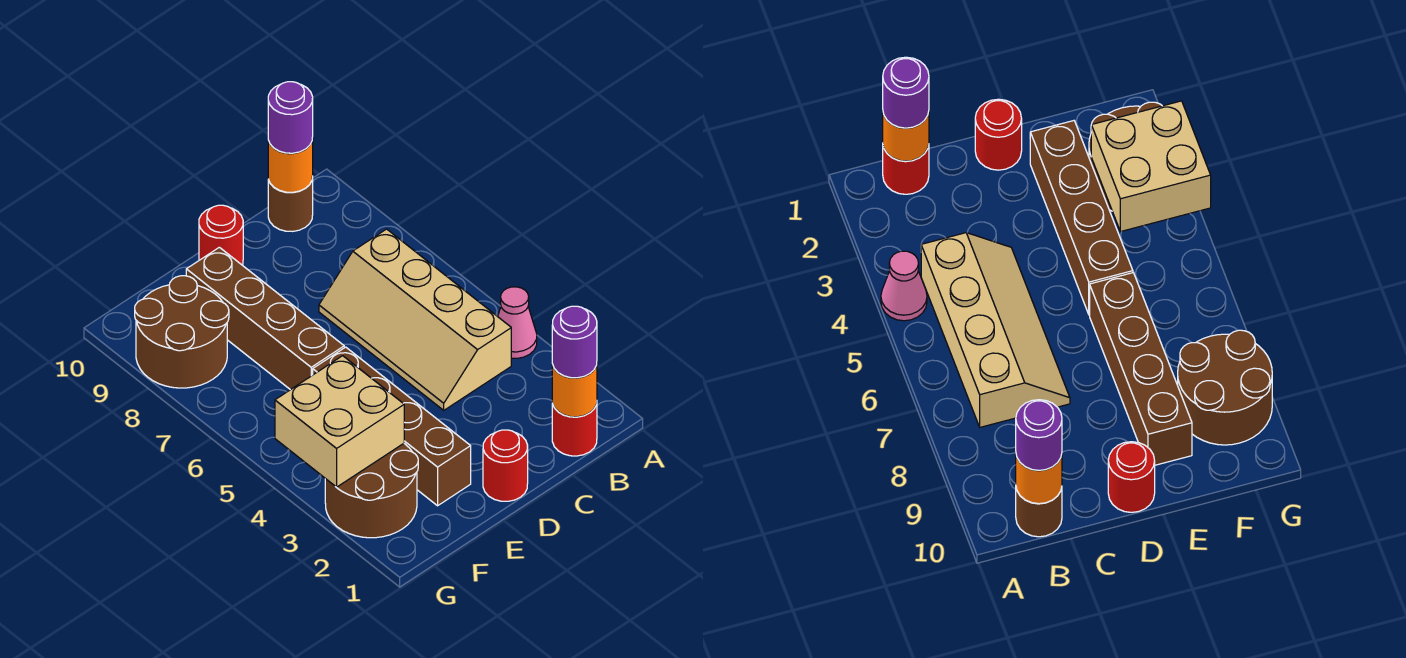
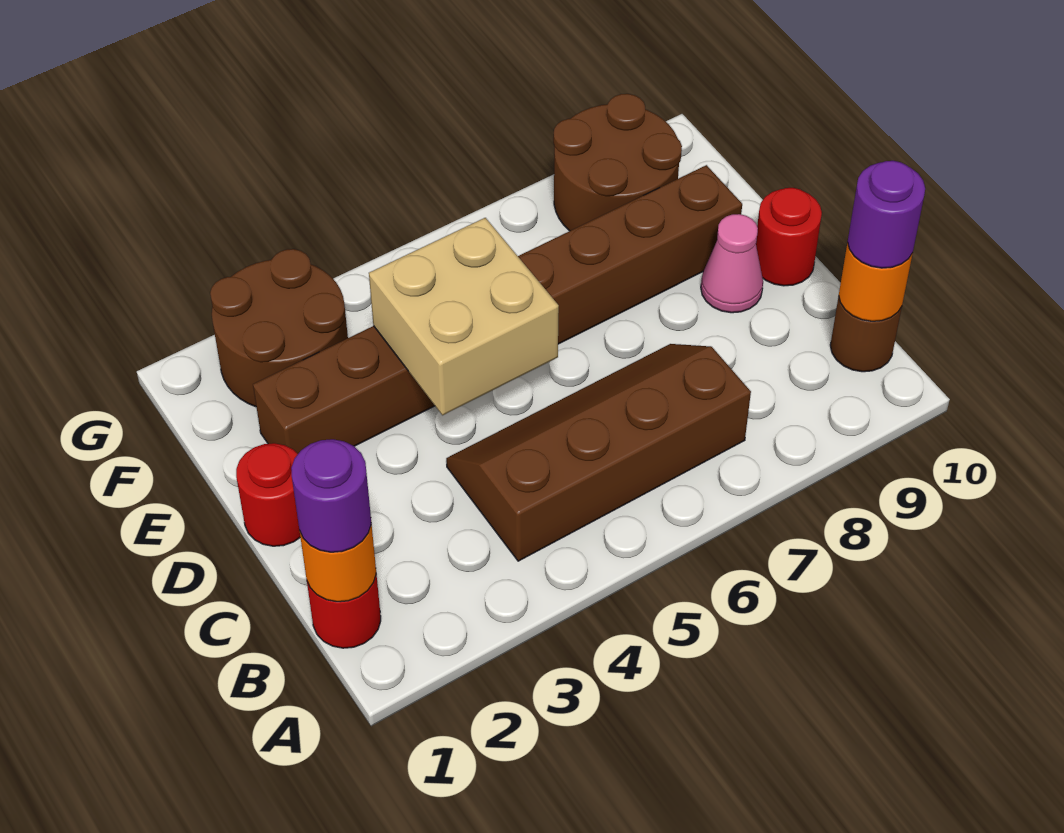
pink 1x1 cone [498,287,537,358] -> pink 1x1 cone moved to [701,214,763,313]
tan 2x4 slope [319,229,511,410] -> brown 2x4 slope [446,344,751,561]
tan 2x2 brick [275,356,404,487] -> tan 2x2 brick moved to [369,218,559,415]

